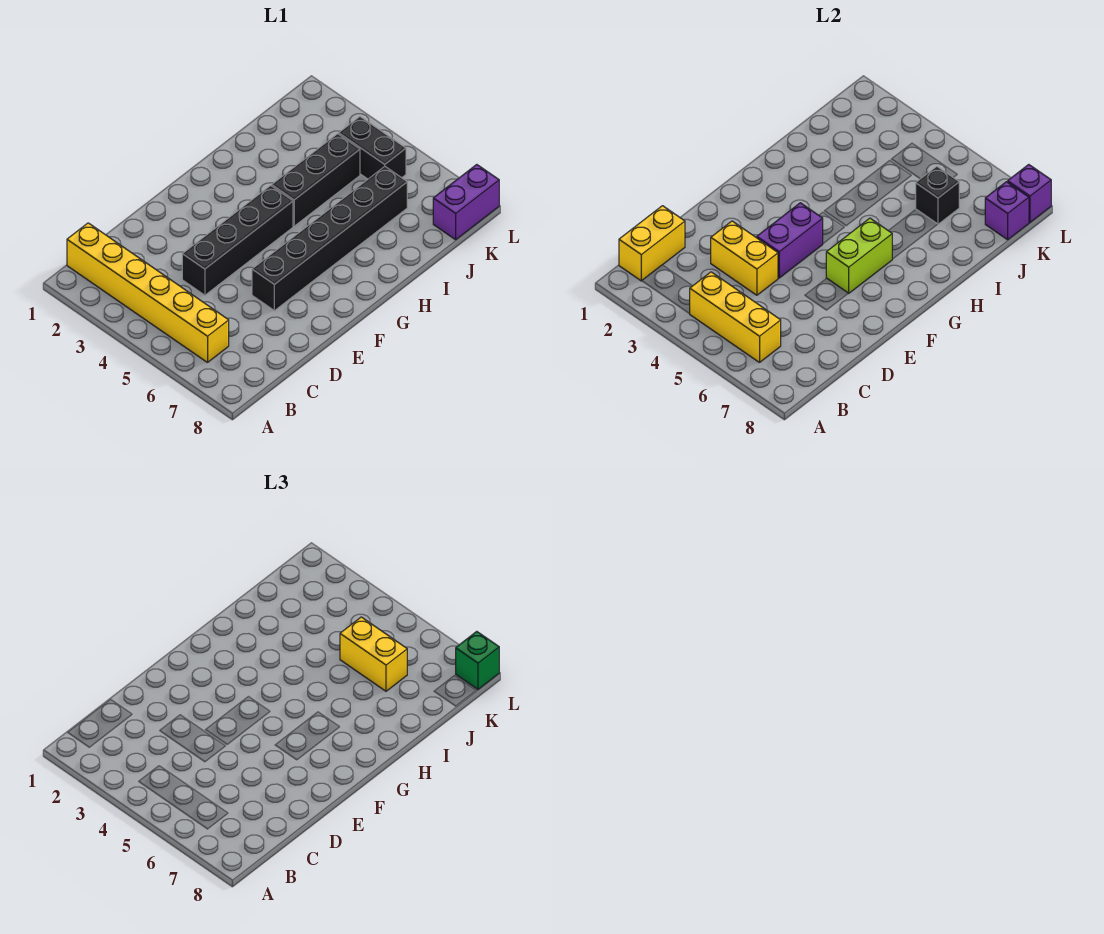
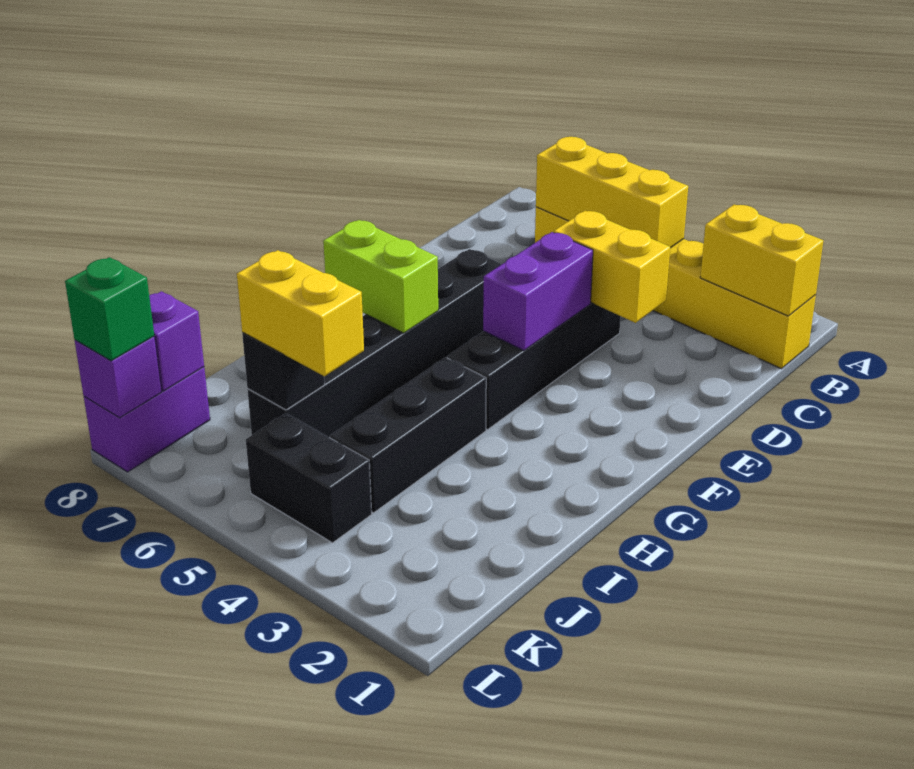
yellow 1x2 brick [619,206,685,281] -> yellow 1x2 brick turned to [700,204,823,316]
lime 1x2 brick [826,218,892,293] -> lime 1x2 brick turned to [323,220,438,333]

